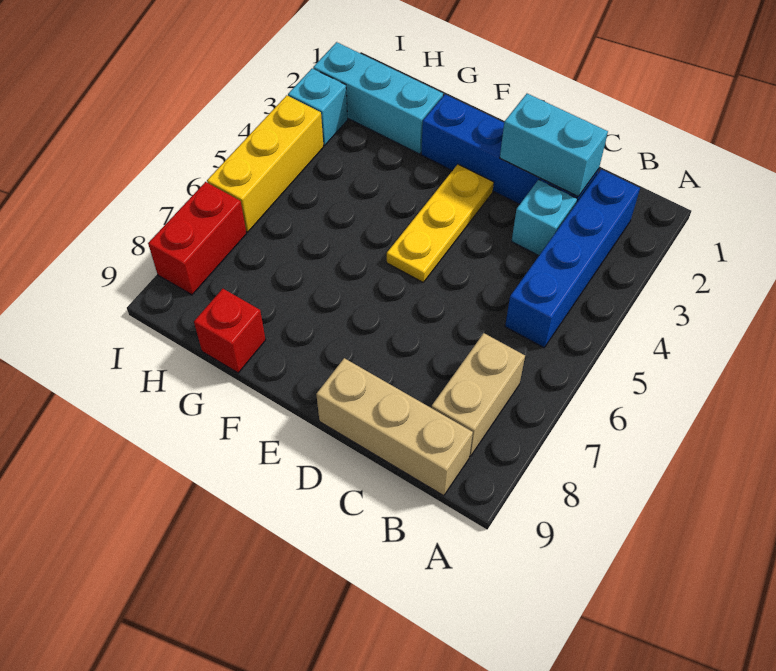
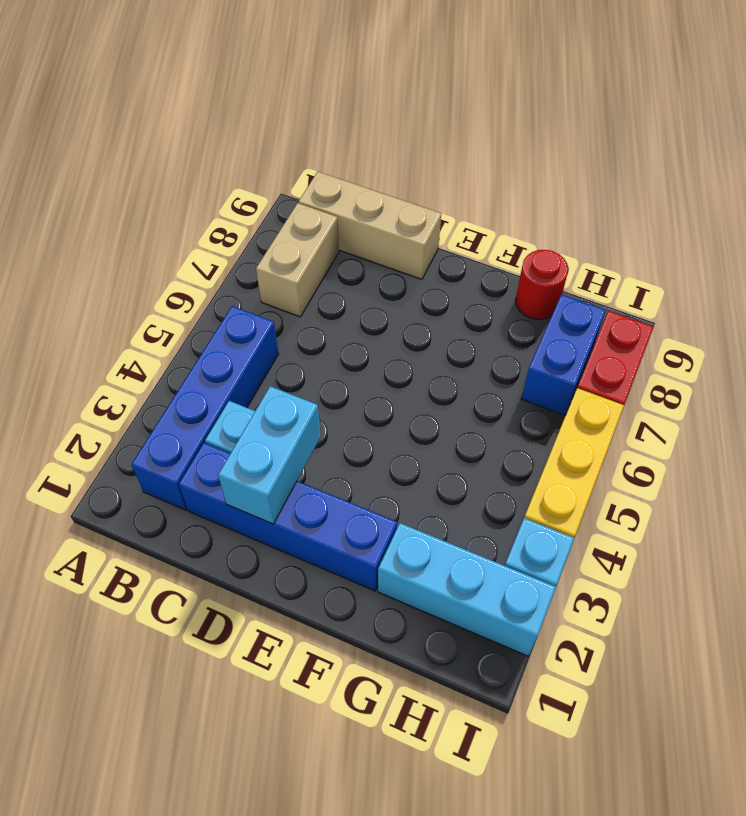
cyan 1x2 brick [500,94,608,197] -> cyan 1x2 brick turned to [218,386,321,524]
yellow 1x3 plate [387,164,494,282] -> none
red 1x1 brick [194,289,266,373] -> red 1x1 round brick [516,250,568,319]
none -> blue 1x2 brick [521,295,606,415]

